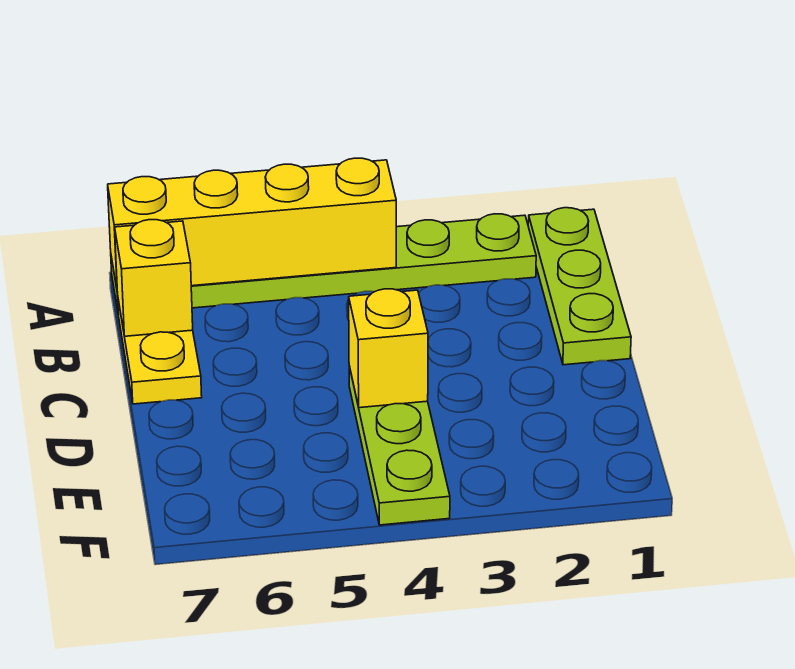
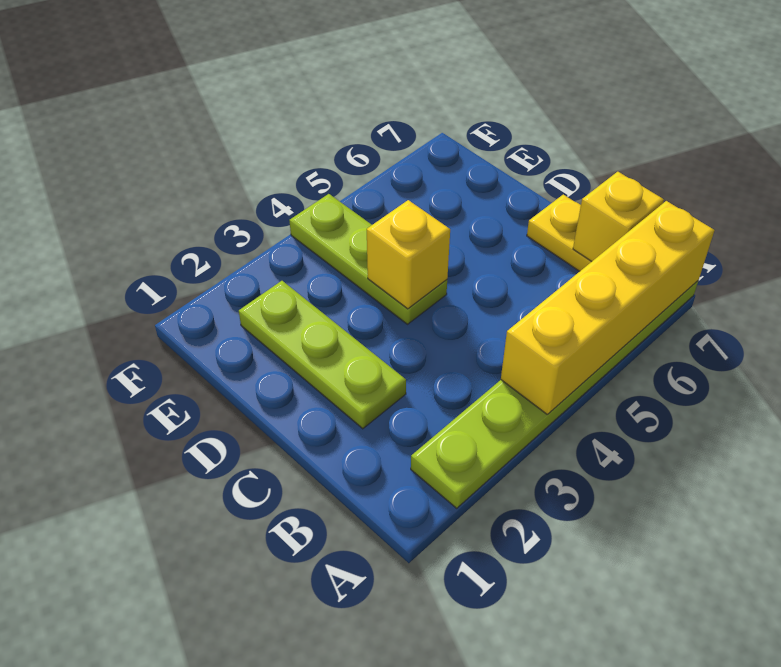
lime 1x3 plate [528,208,631,365] -> lime 1x3 plate moved to [239,281,406,429]

